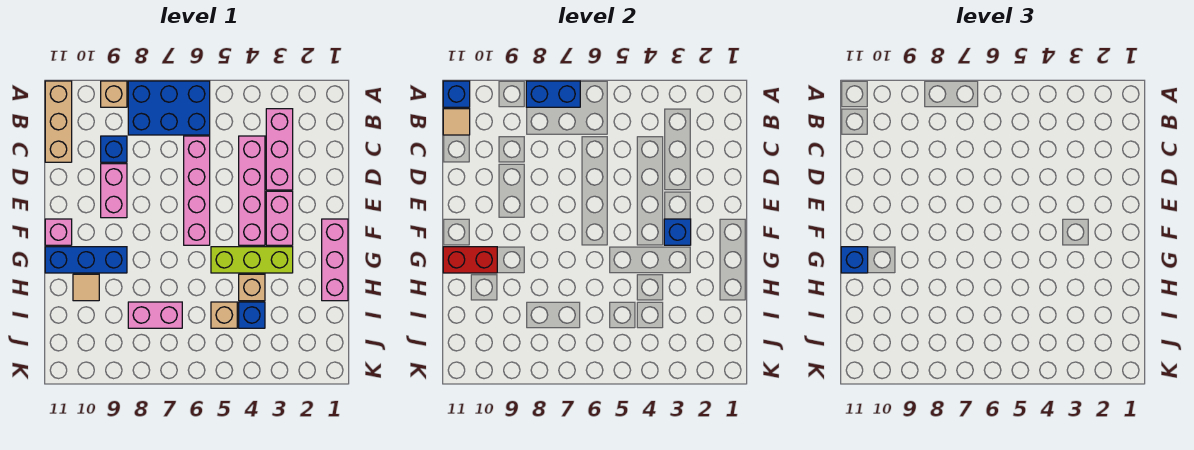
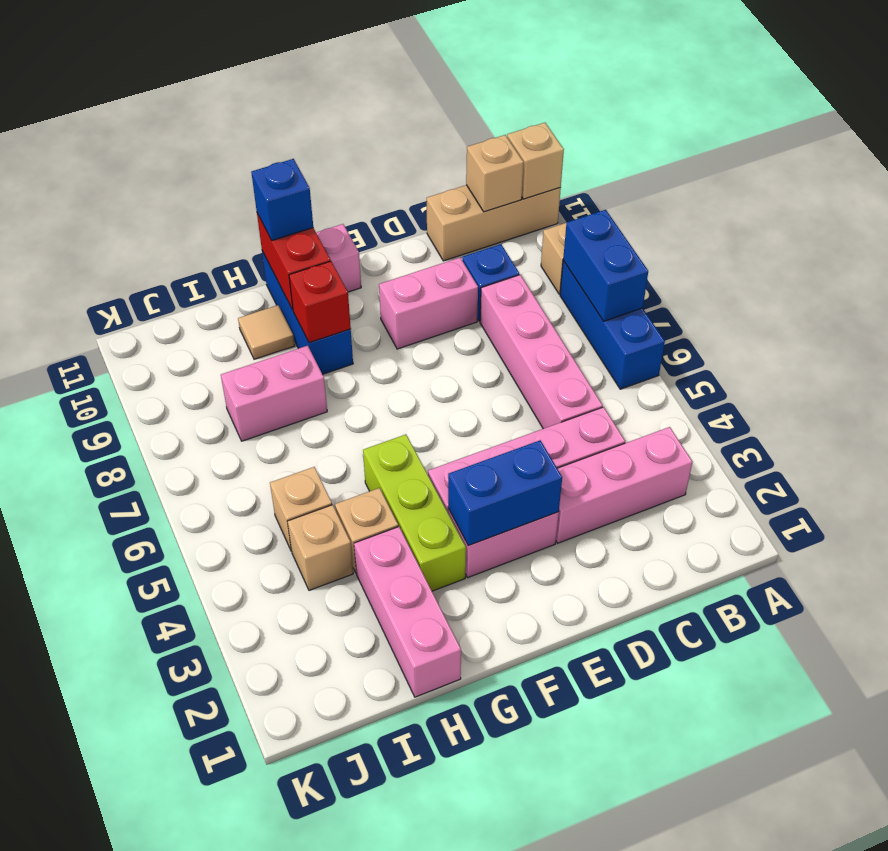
blue 2x3 brick [128,81,210,135] -> blue 1x3 brick [560,261,665,389]
blue 1x1 brick [443,81,470,107] -> tan 1x1 brick [507,123,564,199]
tan 1x1 tile [443,109,470,135] -> tan 1x1 brick [466,135,524,212]
pink 1x4 brick [184,136,210,245] -> pink 1x4 brick turned to [480,275,603,429]
pink 1x3 brick [322,219,348,301] -> pink 1x3 brick turned to [354,527,461,697]
blue 1x1 brick [664,219,691,245] -> blue 1x2 brick [448,440,562,545]
none -> red 1x1 brick [289,261,351,343]
blue 1x1 brick [239,302,265,328] -> tan 1x1 brick [287,505,353,590]
pink 1x2 brick [128,302,182,328] -> pink 1x2 brick turned to [221,346,327,441]

